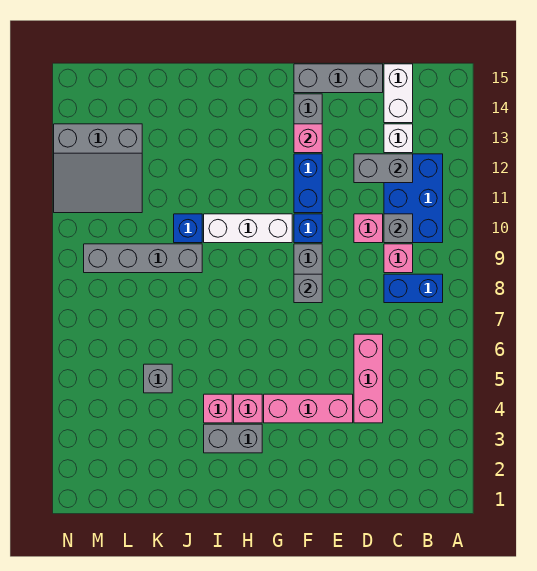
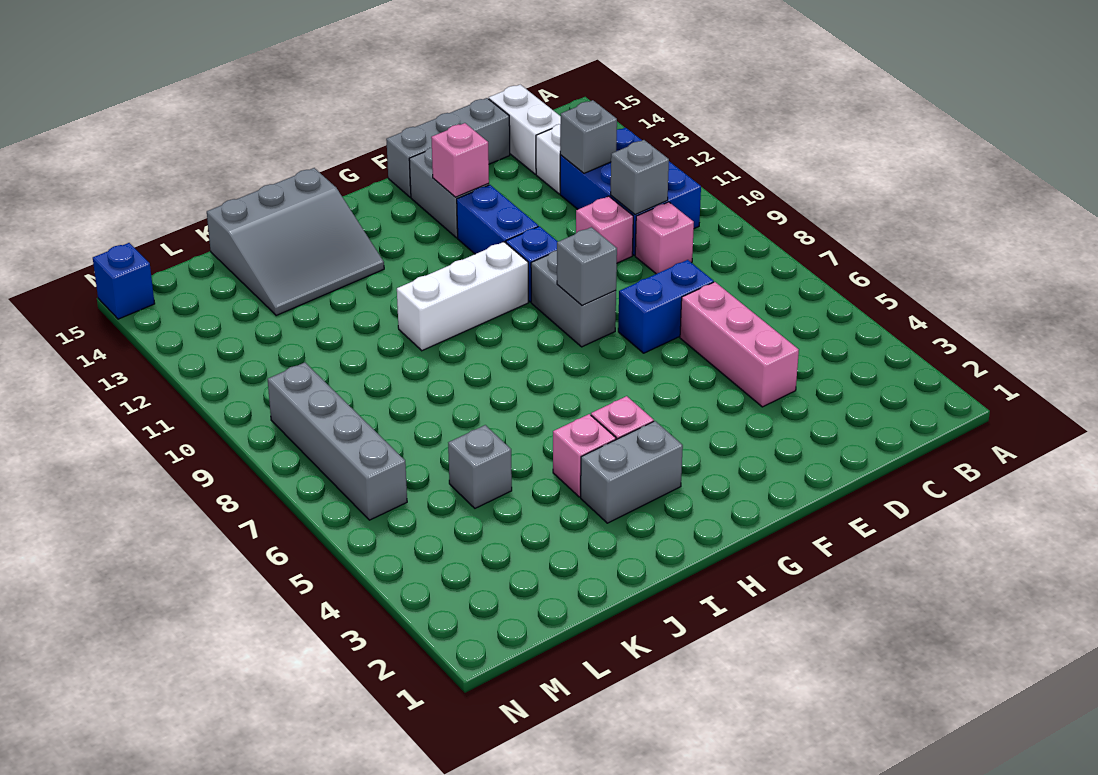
blue 1x2 brick [384,274,443,303] -> blue 1x2 brick moved to [618,260,714,353]
grey 1x2 brick [354,154,413,183] -> grey 1x1 brick [560,100,617,173]
pink 1x3 brick [264,394,353,423] -> none
grey 1x4 brick [84,244,202,273] -> grey 1x4 brick turned to [268,362,407,520]
blue 1x1 brick [174,214,202,243] -> blue 1x1 brick moved to [93,243,155,319]
grey 3x3 slope [54,124,142,213] -> grey 3x3 slope moved to [207,168,384,315]

